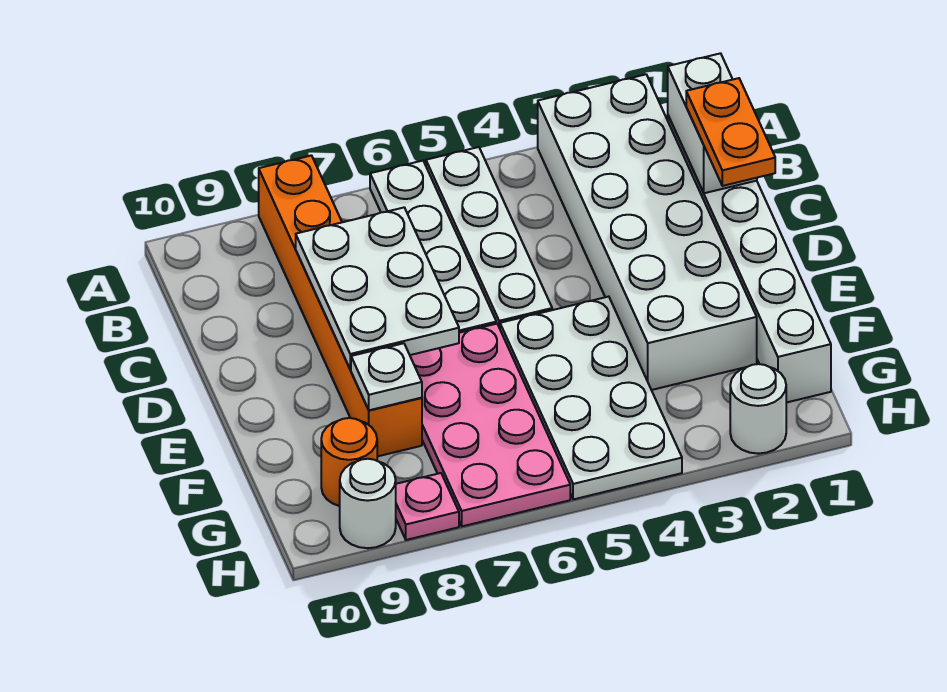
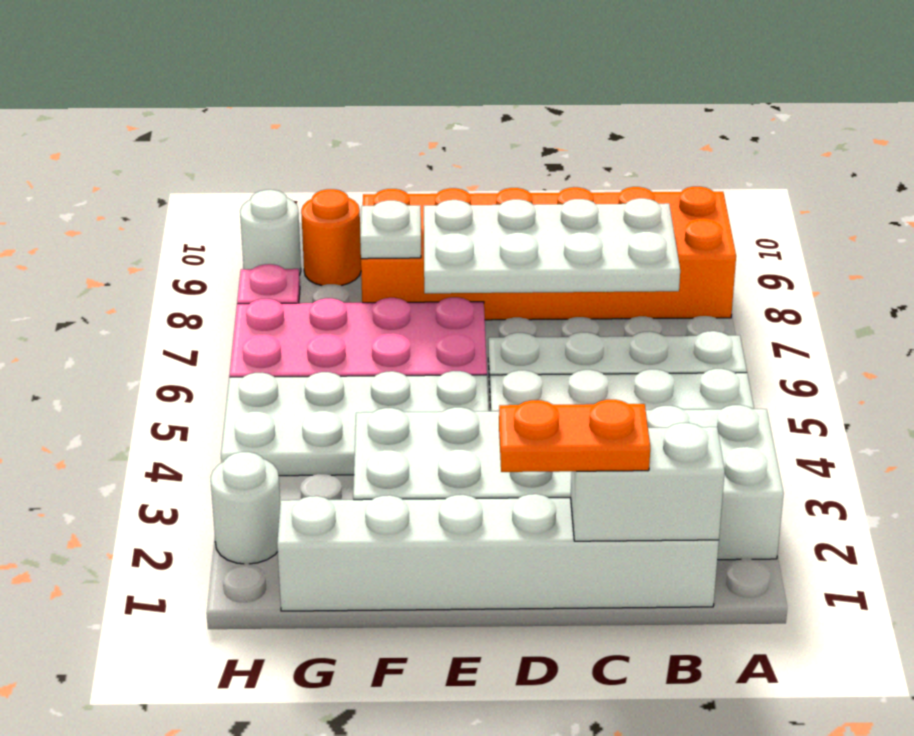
orange 1x6 brick [259,155,422,456] -> orange 2x6 brick [361,187,736,320]
white 2x3 plate [296,208,459,370] -> white 2x4 plate [424,198,680,293]

